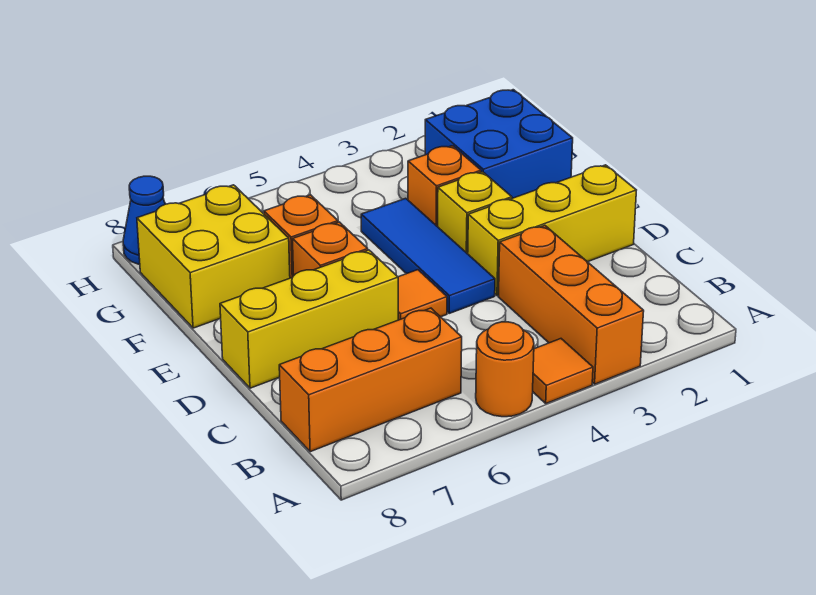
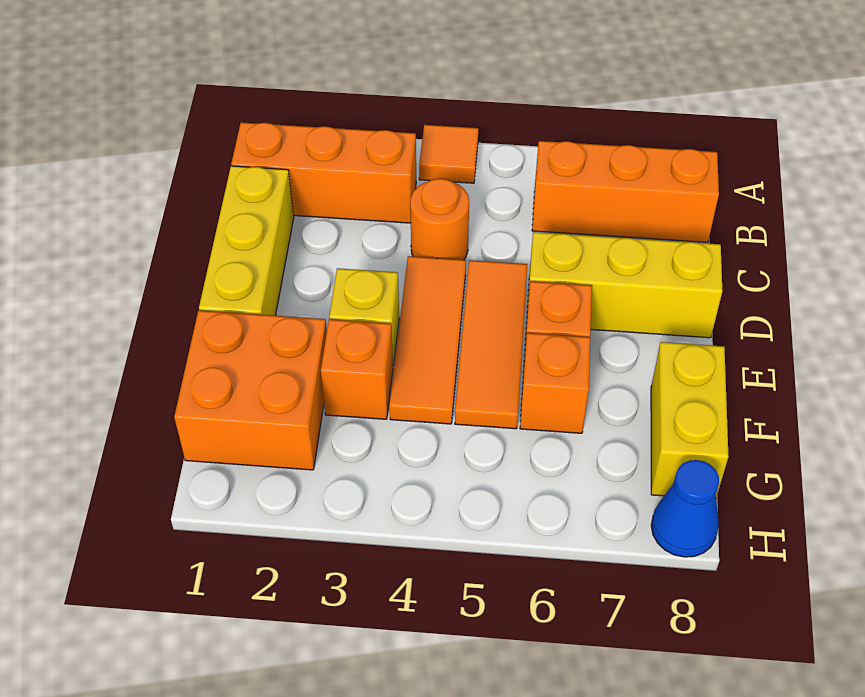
orange 1x3 brick [498,226,644,384] -> orange 1x3 brick turned to [231,122,416,223]
orange 1x1 round brick [476,322,534,417] -> orange 1x1 round brick moved to [410,178,469,260]
yellow 1x3 brick [468,165,636,296] -> yellow 1x3 brick turned to [199,166,294,316]
blue 1x3 tile [361,198,495,313] -> orange 1x3 tile [389,256,466,424]
orange 1x1 tile [398,270,447,320] -> orange 1x3 tile [455,260,527,429]
blue 2x2 brick [425,90,573,198] -> orange 2x2 brick [174,310,327,470]
yellow 2x2 brick [137,185,290,328] -> yellow 1x2 brick [651,342,729,497]

